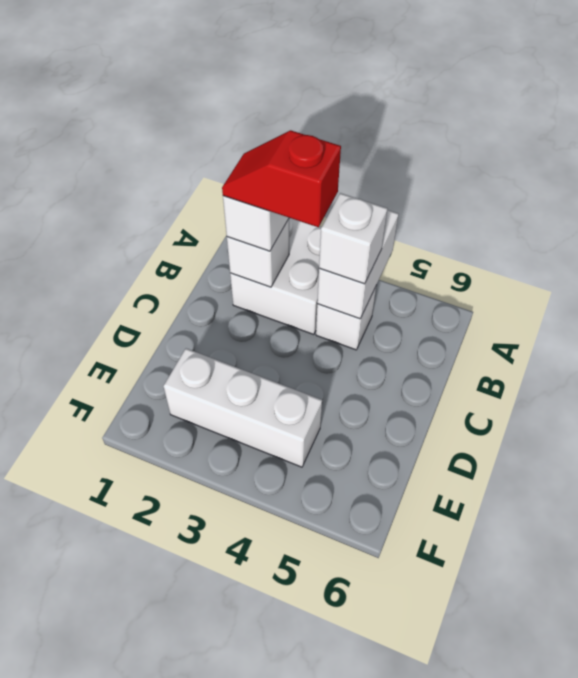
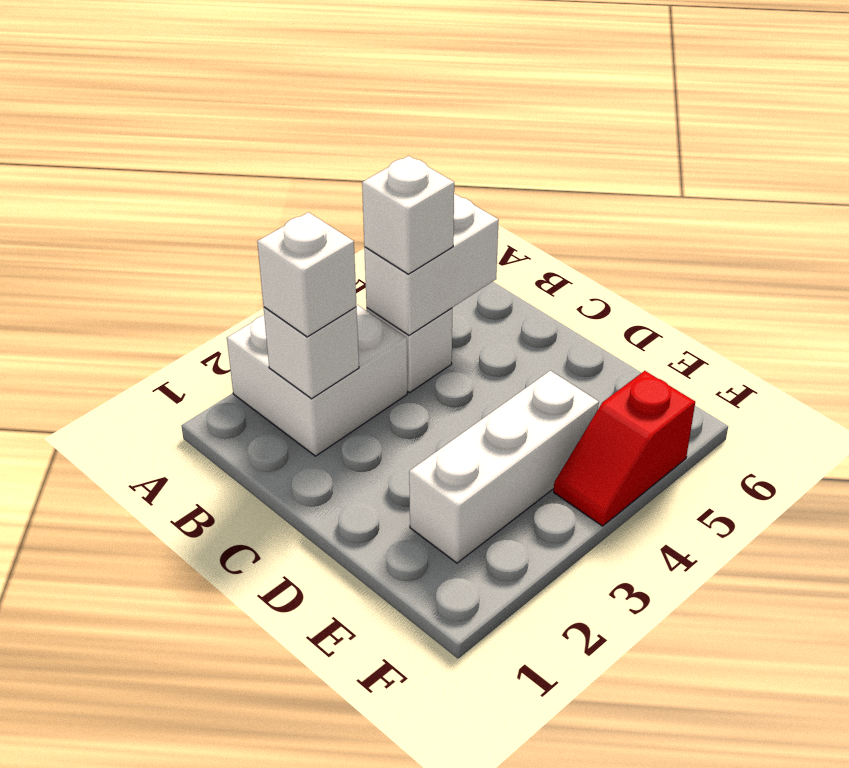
white 1x2 brick [317,210,399,319] -> white 1x2 brick turned to [364,194,499,335]
red 1x2 slope [222,130,341,227] -> red 1x2 slope moved to [554,371,695,526]

